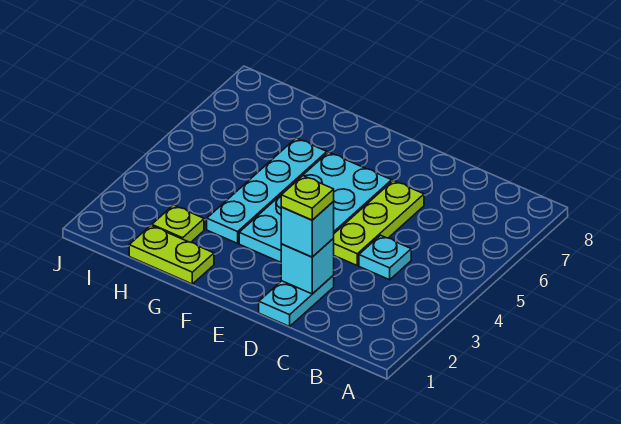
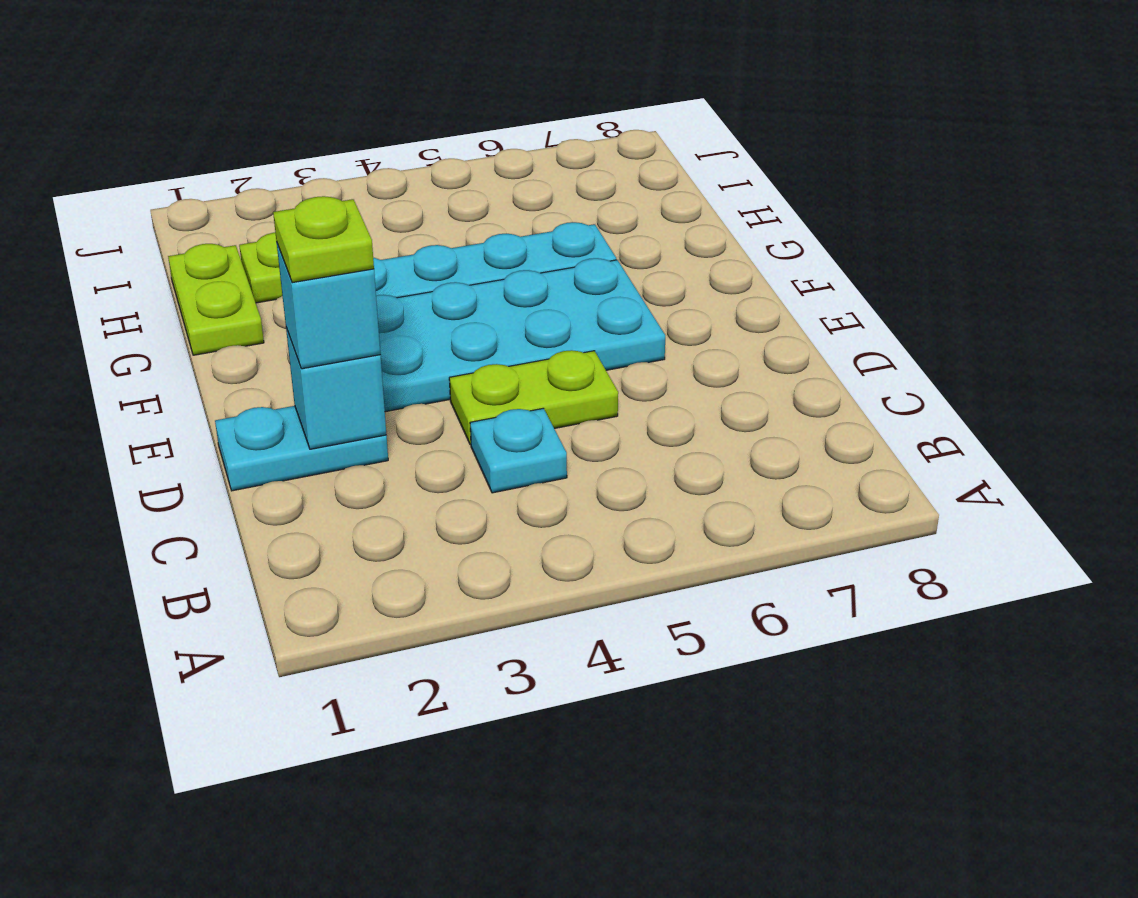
lime 1x3 plate [334,181,424,265] -> lime 1x2 plate [449,350,618,445]

